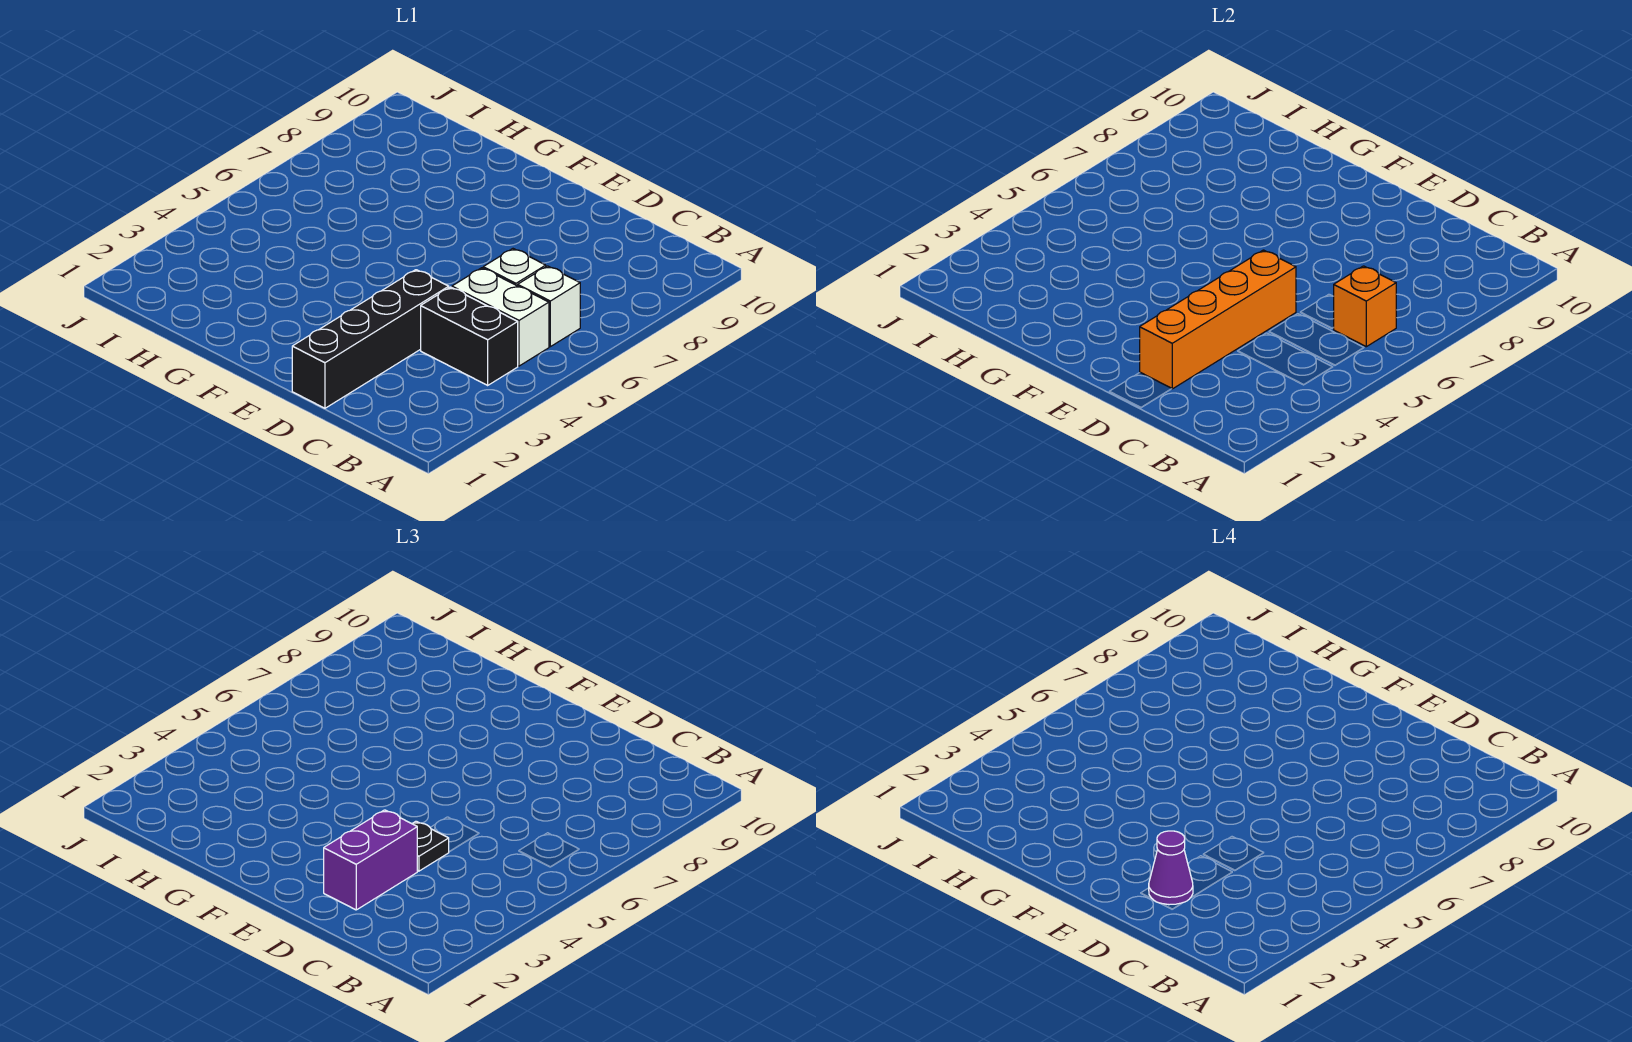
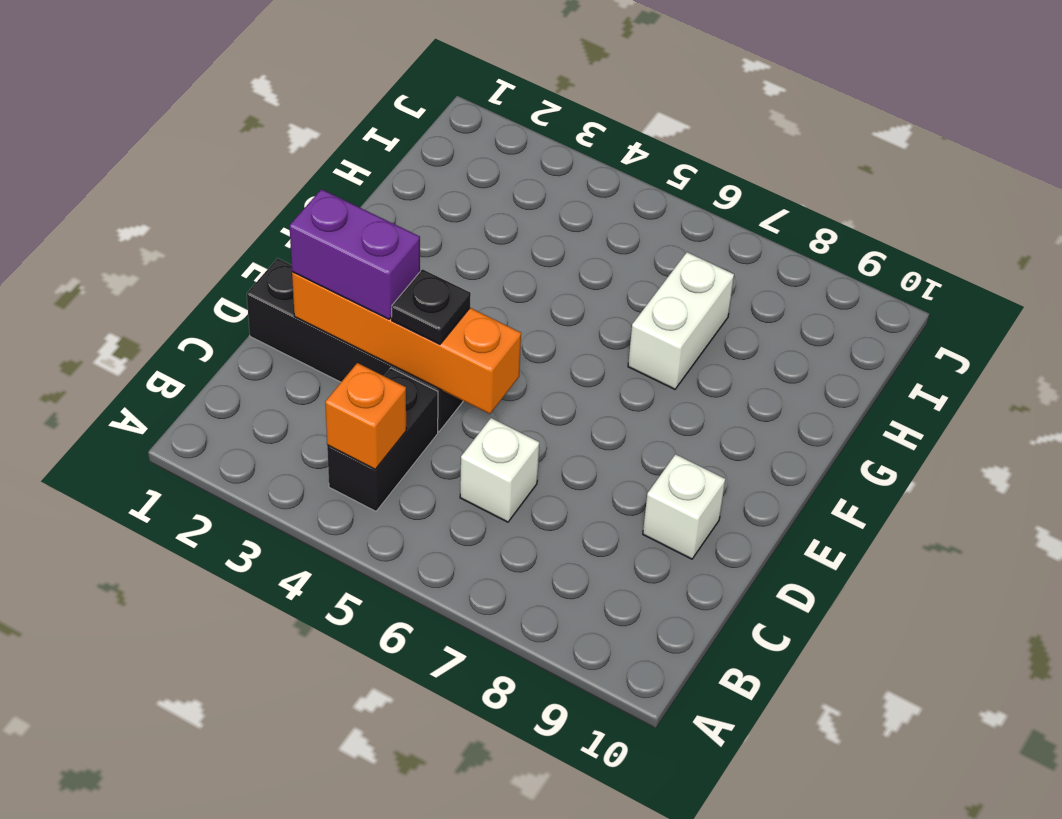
white 1x2 brick [452,268,549,366] -> white 1x2 brick moved to [628,252,734,389]
white 1x1 brick [518,266,580,347] -> white 1x1 brick moved to [643,454,725,559]
orange 1x1 brick [1334,266,1396,347] -> orange 1x1 brick moved to [325,363,406,469]
purple 1x1 cone [1149,831,1193,905] -> none

